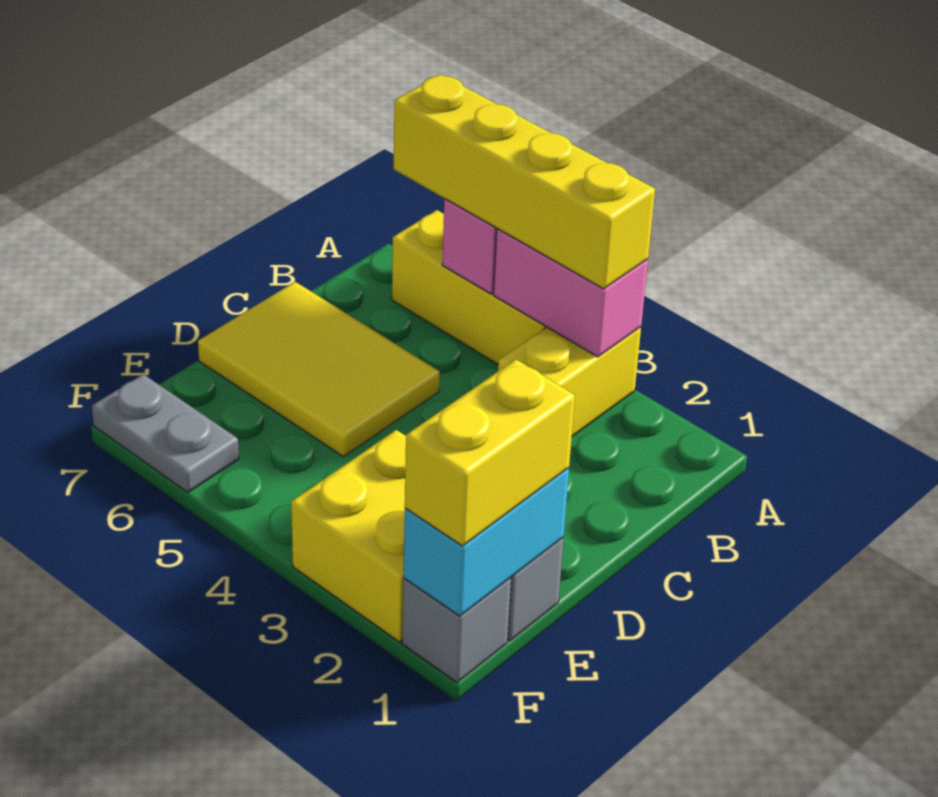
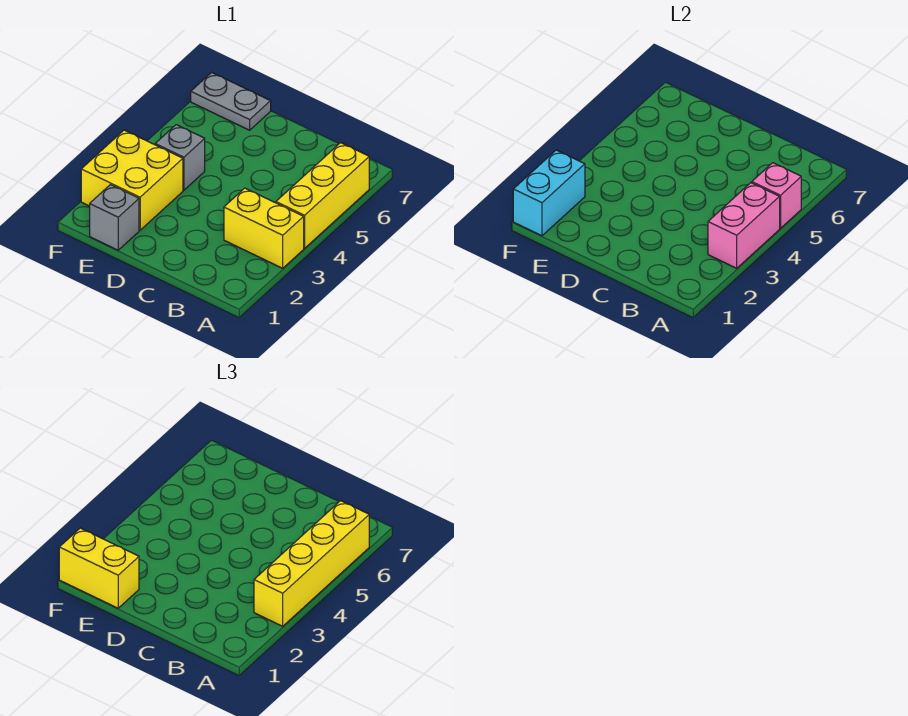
yellow 2x3 tile [198,282,440,457] -> none
cyan 1x2 brick [403,468,569,616] -> cyan 1x2 brick turned to [513,150,585,236]
grey 1x1 brick [402,578,511,683] -> grey 1x1 brick moved to [155,125,205,190]
grey 1x2 plate [92,374,239,492] -> grey 1x2 plate turned to [191,72,271,130]

